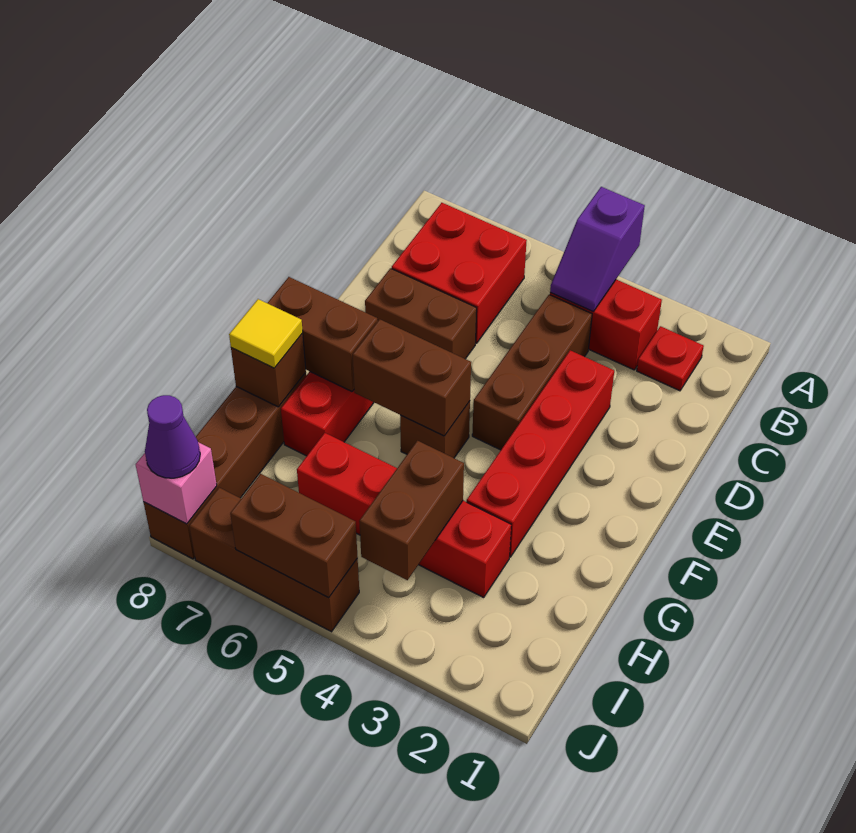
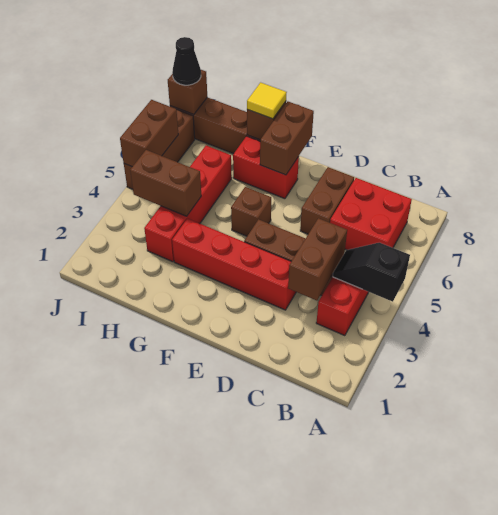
purple 1x2 slope [550,187,645,312] -> black 1x2 slope [333,243,410,302]
red 1x1 plate [637,326,704,391] -> none
brown 1x2 brick [353,319,471,436] -> brown 1x2 brick moved to [288,218,347,300]
pink 1x1 brick [136,442,217,524] -> brown 1x1 brick [168,70,207,115]
purple 1x1 cone [145,395,200,478] -> black 1x1 cone [172,37,201,85]

